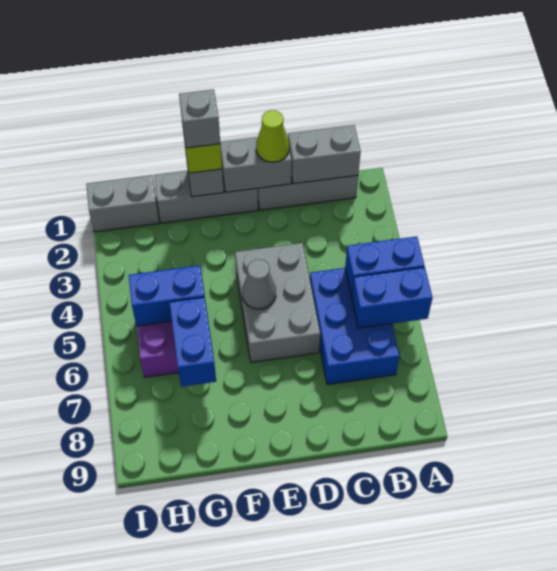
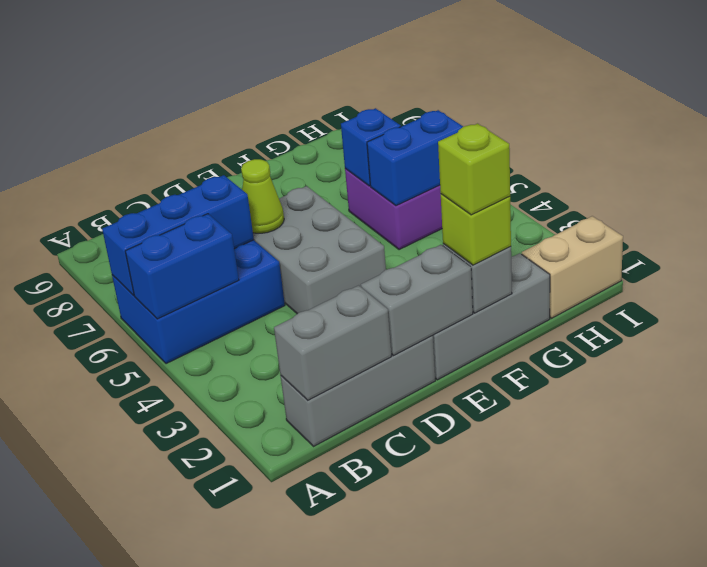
blue 1x2 brick [352,267,432,328] -> blue 1x3 brick [102,175,254,295]
blue 2x3 brick [310,268,399,385] -> blue 2x3 brick turned to [112,240,285,364]
lime 1x1 cone [256,110,289,162] -> lime 1x1 cone moved to [241,159,284,233]
grey 1x1 cone [242,259,276,309] -> none
grey 1x1 brick [179,89,220,148] -> lime 1x1 brick [438,124,510,215]
blue 1x2 brick [169,297,216,387] -> blue 1x1 brick [341,108,401,186]
grey 1x2 brick [86,175,159,232] -> tan 1x2 brick [522,216,623,318]

